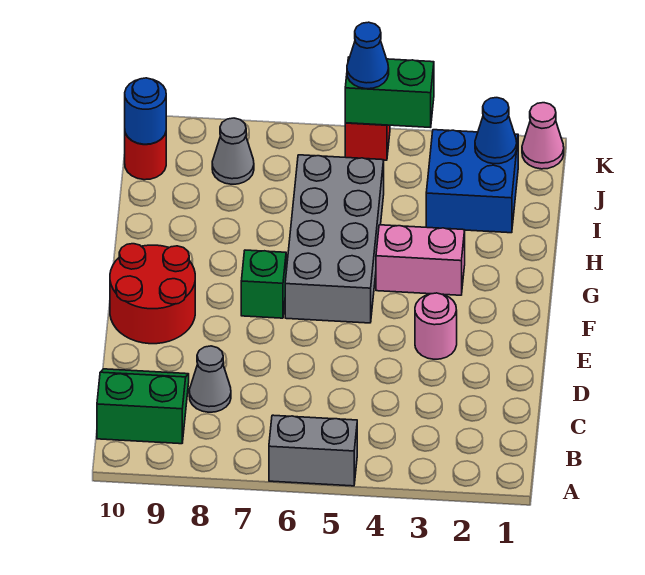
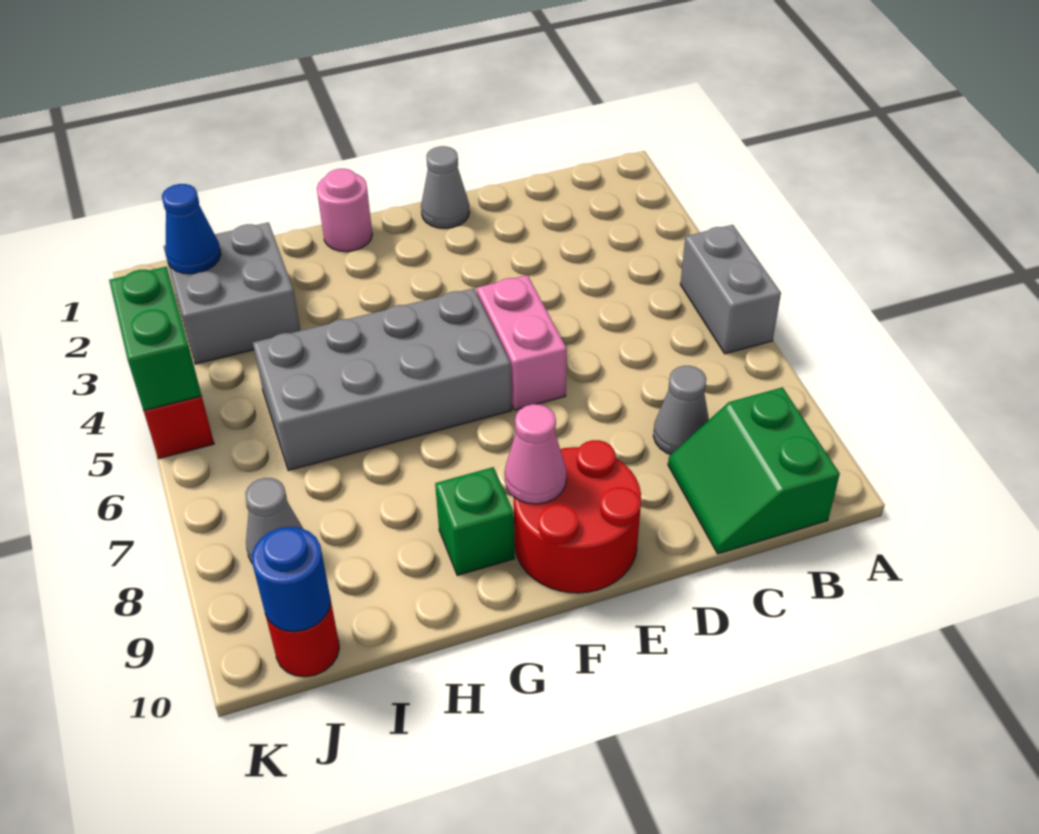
none -> grey 1x1 cone [421,146,469,228]
pink 1x1 round brick [415,293,457,359] -> pink 1x1 round brick moved to [317,169,372,252]
green 1x1 brick [241,250,286,318] -> green 1x1 brick moved to [435,467,515,575]
pink 1x2 brick [376,225,465,295] -> pink 1x2 brick moved to [477,275,567,410]
blue 2x2 brick [426,130,518,233] -> grey 2x2 brick [163,222,300,364]
pink 1x1 cone [522,103,564,169] -> pink 1x1 cone moved to [505,404,567,504]
blue 1x1 cone [347,22,389,89] -> none

